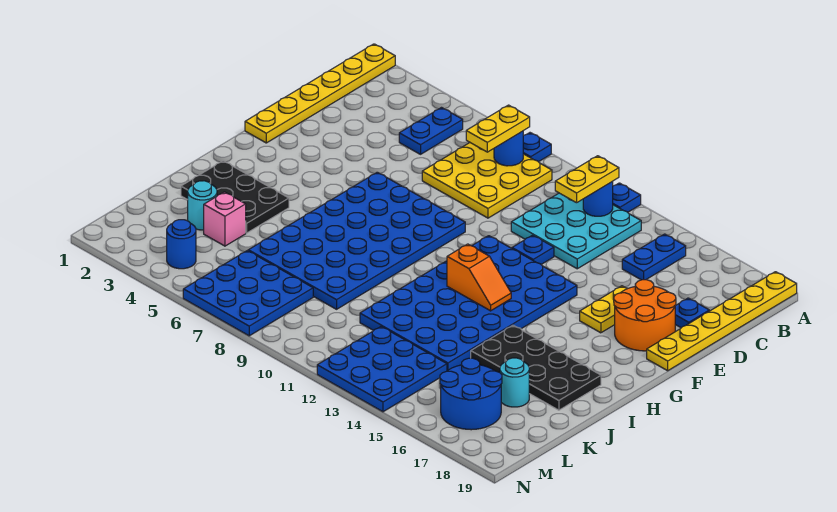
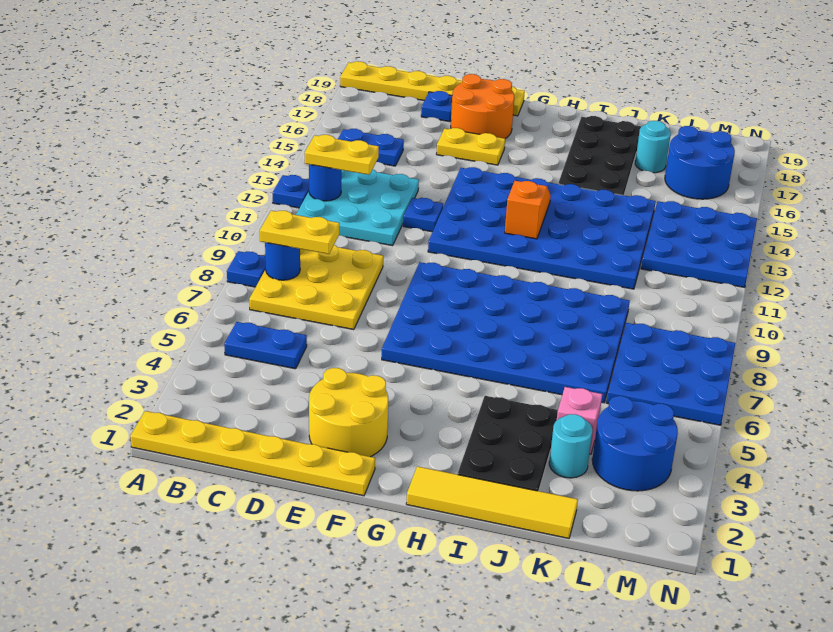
none -> yellow 2x2 round brick [309,368,388,457]
none -> yellow 1x4 tile [406,466,578,538]
blue 1x1 round brick [167,220,196,269] -> blue 2x2 round brick [592,396,678,491]

